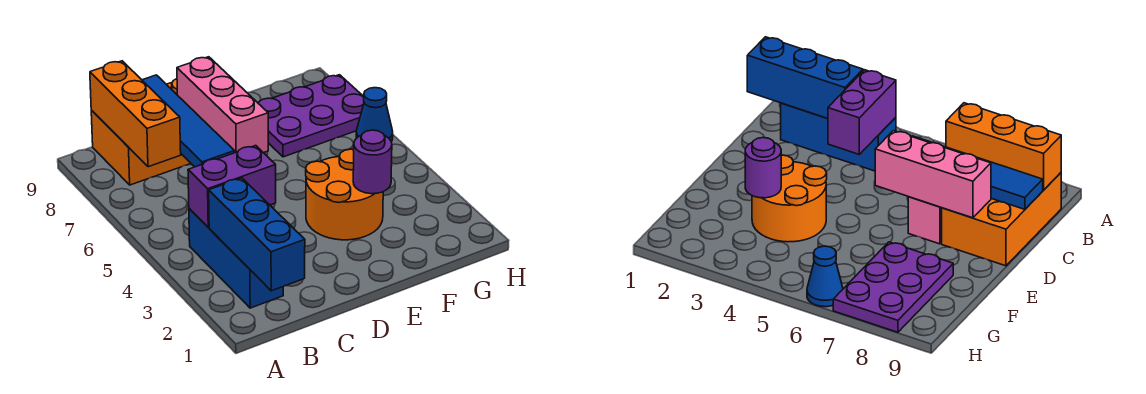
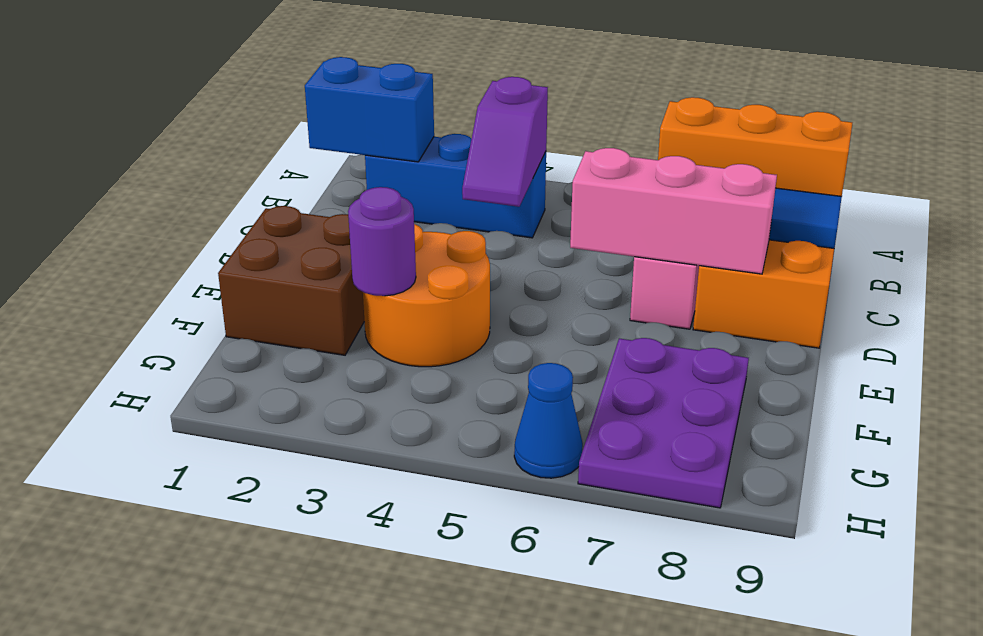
blue 1x3 brick [209,178,305,291] -> blue 1x2 brick [305,57,434,162]
purple 1x2 brick [188,145,276,227] -> purple 1x2 slope [462,77,548,207]
none -> brown 2x2 brick [218,206,364,355]

